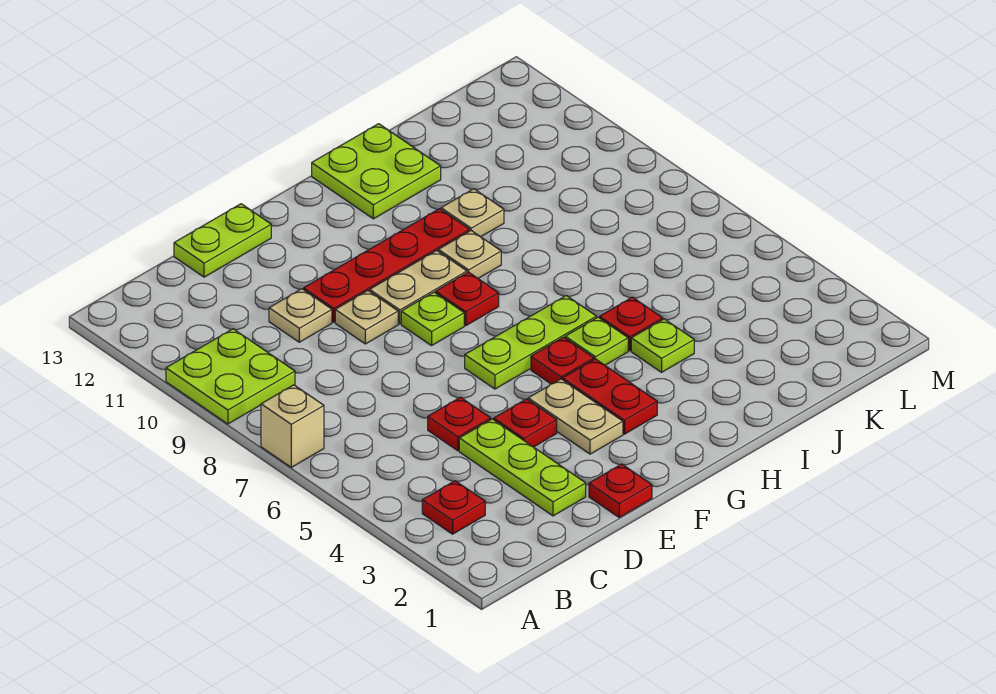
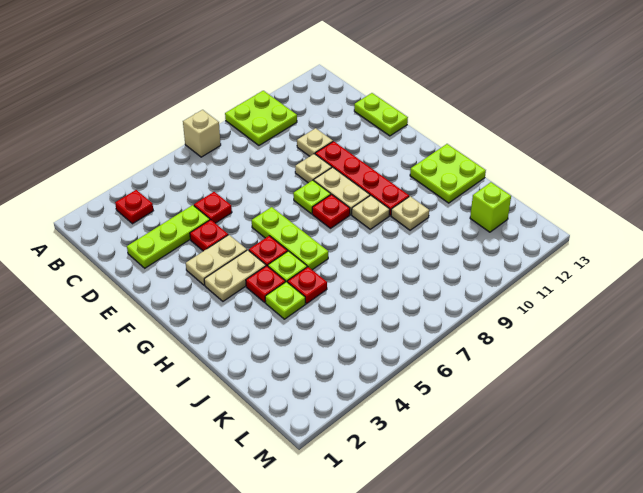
red 1x1 plate [589,464,652,517] -> red 1x1 plate moved to [246,266,285,302]
red 1x2 plate [563,359,657,434] -> tan 1x2 plate [204,250,266,301]
none -> lime 1x1 brick [470,182,511,232]

